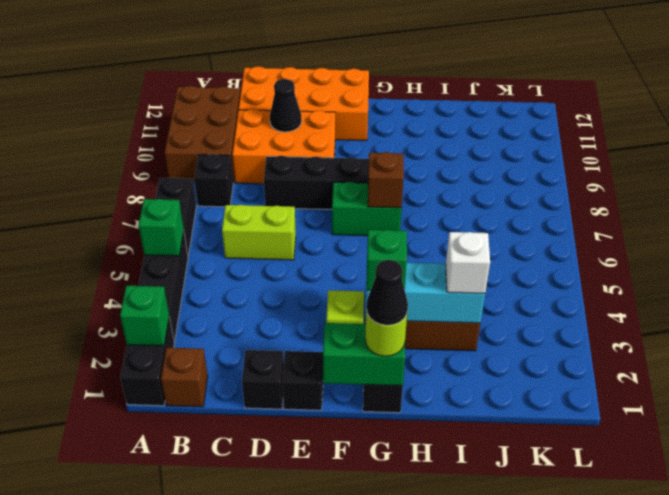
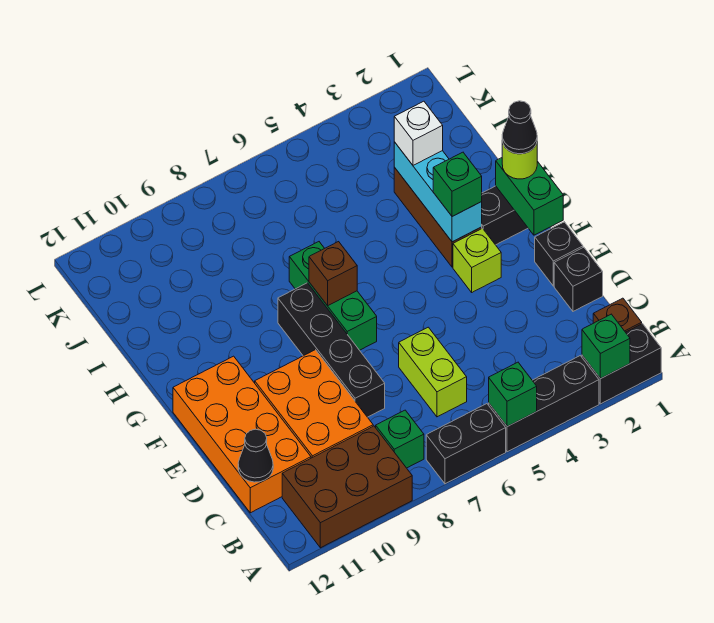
black 1x1 brick [194,154,233,207] -> green 1x1 brick [376,410,424,468]
black 1x1 cone [270,79,302,132] -> black 1x1 cone moved to [238,429,273,482]
green 1x2 brick [332,182,402,236] -> green 1x3 brick [289,242,377,350]

